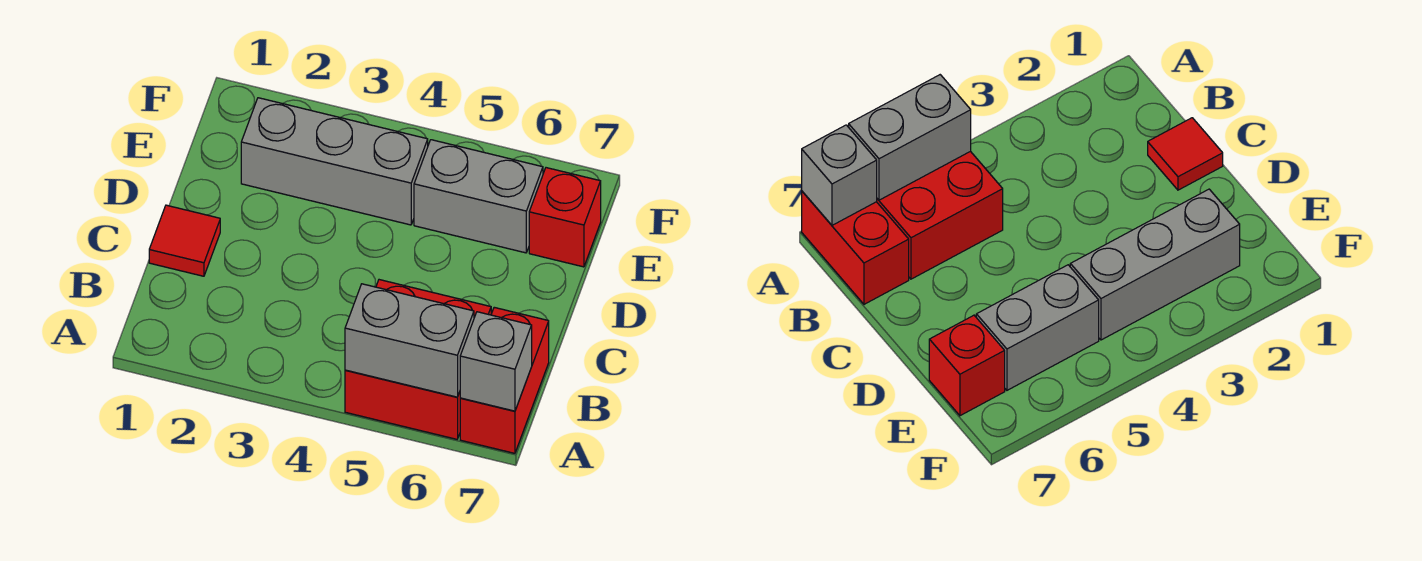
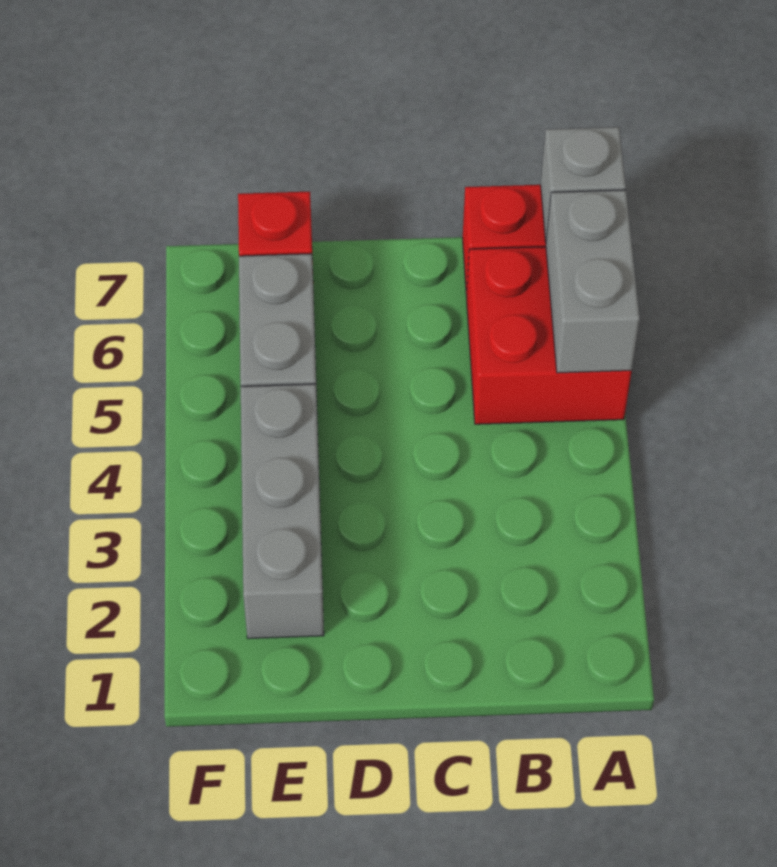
red 1x1 tile [149,205,220,276] -> none

